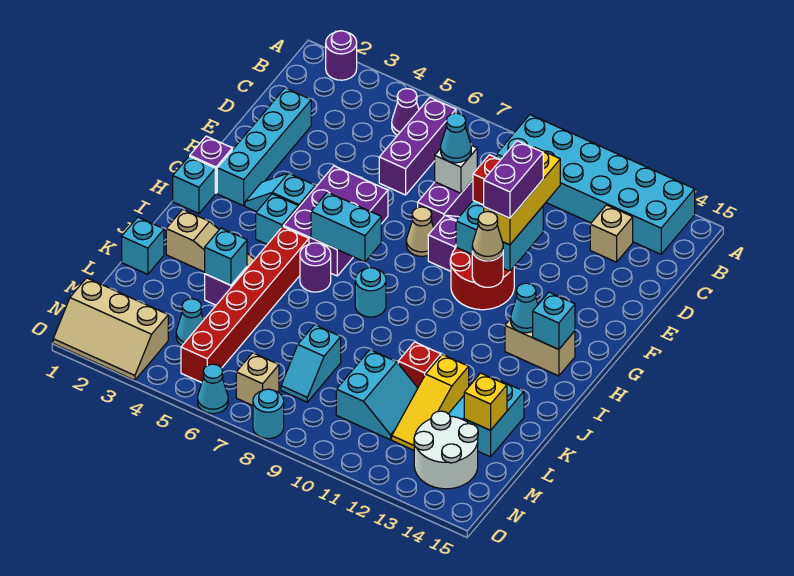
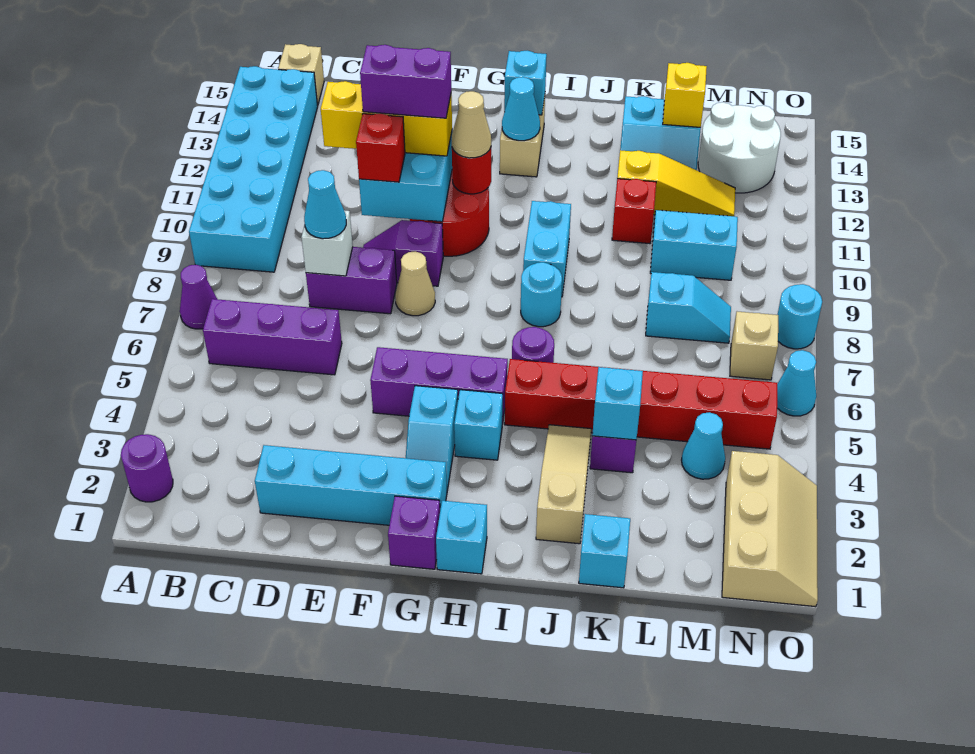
purple 1x1 cone [392,89,419,135] -> purple 1x1 cone moved to [180,265,217,329]
tan 1x1 brick [590,205,633,262] -> tan 1x1 brick moved to [278,44,324,106]
purple 2x3 brick [283,166,388,276] -> purple 1x3 brick [370,347,508,424]
cyan 1x2 brick [311,192,381,262] -> cyan 1x2 brick moved to [523,201,571,297]

